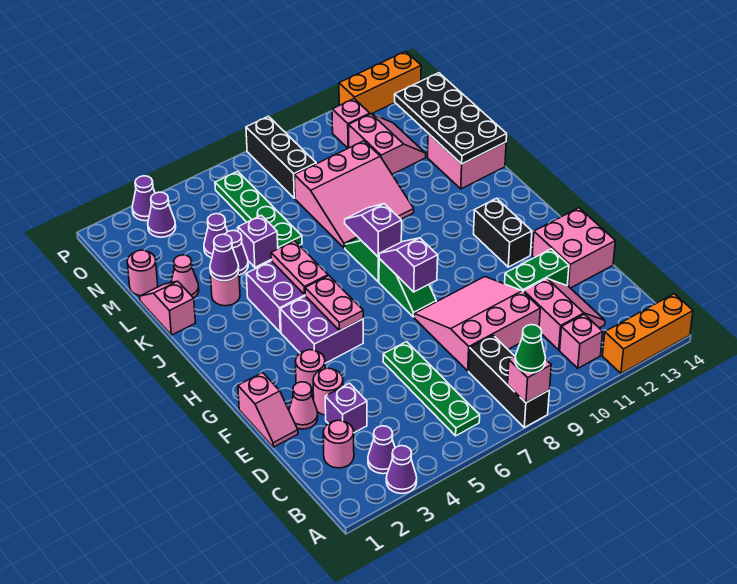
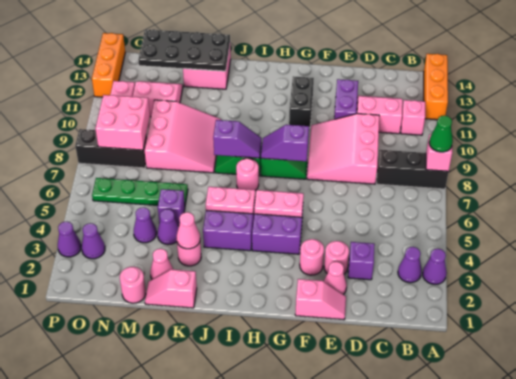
green 1x4 plate [383,342,480,436] -> none
pink 1x1 round brick [323,420,354,468] -> pink 1x1 round brick moved to [236,158,259,191]
green 1x2 brick [505,249,569,292] -> purple 1x2 brick [334,79,358,119]
pink 2x2 brick [532,208,615,288] -> pink 2x2 brick moved to [95,95,150,150]
black 1x2 brick [474,198,532,267] -> black 1x2 brick turned to [289,76,314,128]
purple 1x2 slope [345,204,402,257] -> purple 1x2 slope turned to [213,120,262,158]
purple 1x1 cone [210,234,239,281] -> pink 1x1 cone [177,212,200,249]

